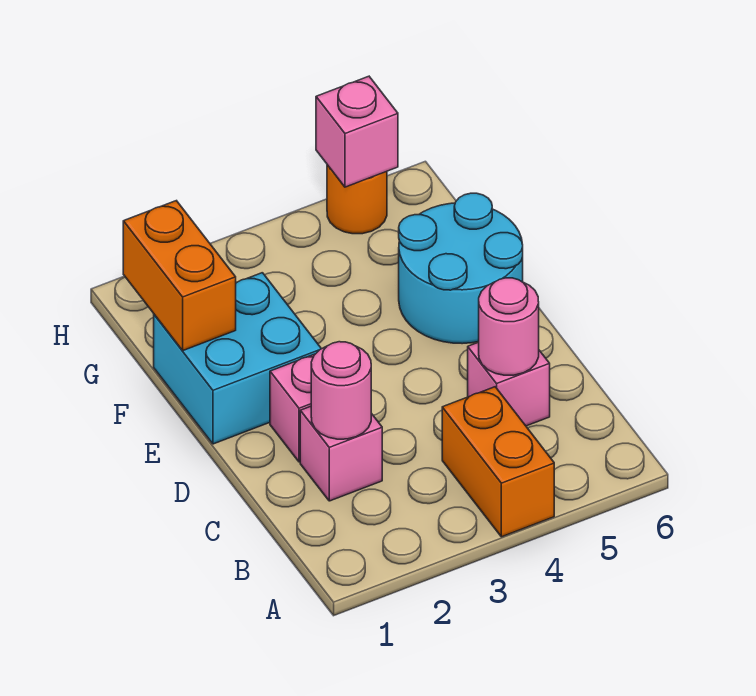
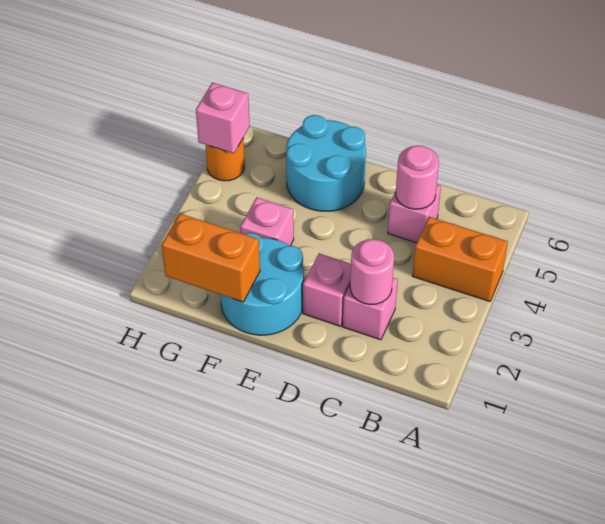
cyan 2x2 brick [154,273,321,444] -> cyan 2x2 round brick [221,233,304,335]
none -> pink 1x1 brick [240,197,294,246]

